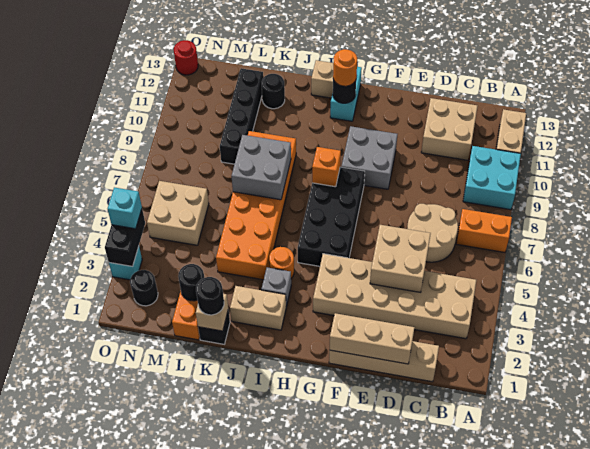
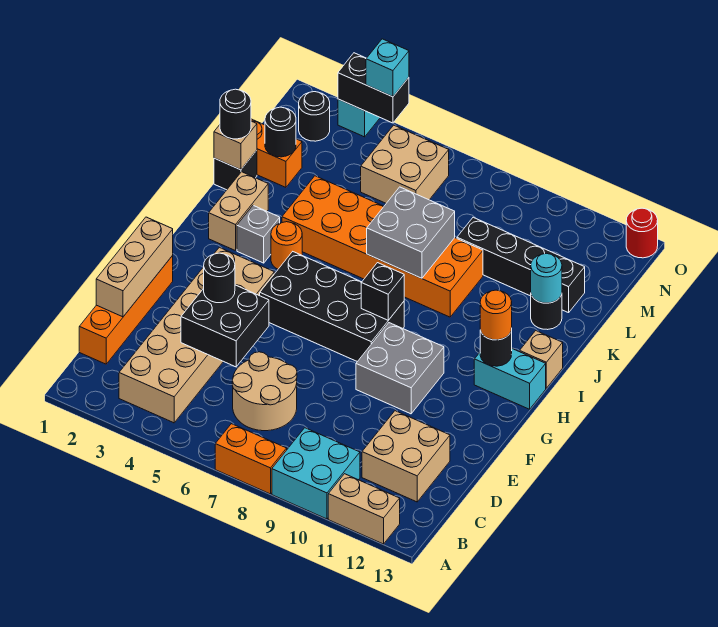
orange 1x2 brick [456,209,512,252] -> orange 1x2 brick turned to [215,424,287,494]
tan 1x4 brick [329,341,439,382] -> orange 1x4 brick [79,256,173,364]
tan 2x2 brick [370,225,431,292] -> black 2x2 brick [181,285,269,367]
none -> black 1x1 round brick [204,253,235,303]
orange 1x1 brick [312,147,341,187] -> black 1x1 brick [361,263,404,320]
none -> cyan 1x1 round brick [531,253,562,303]

